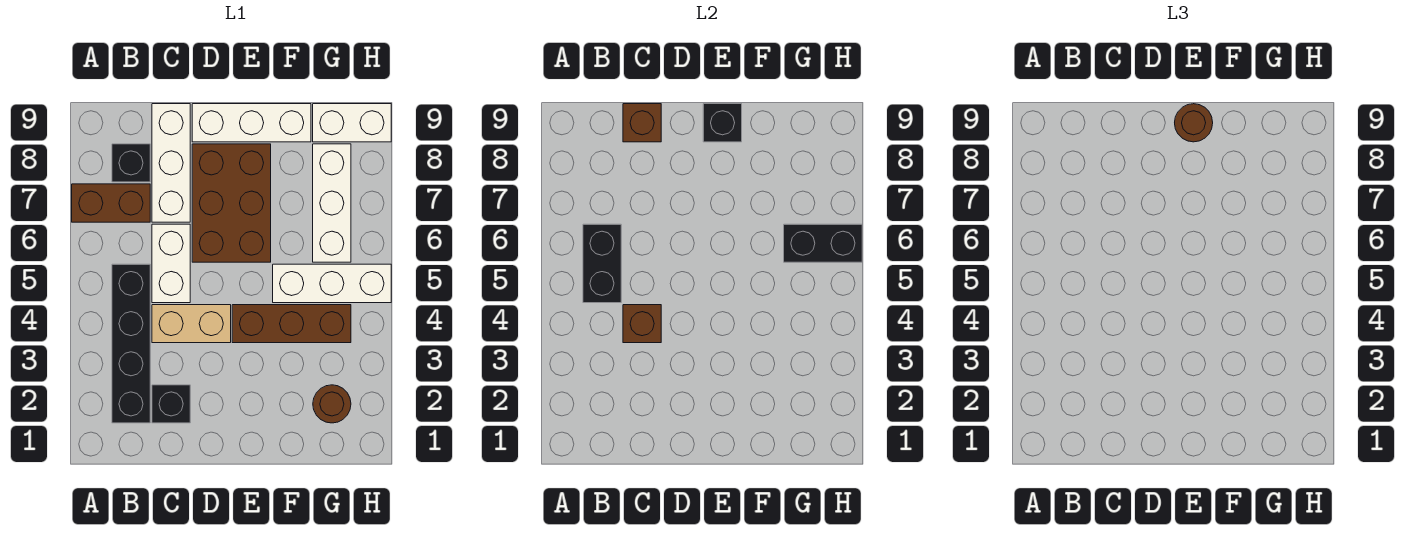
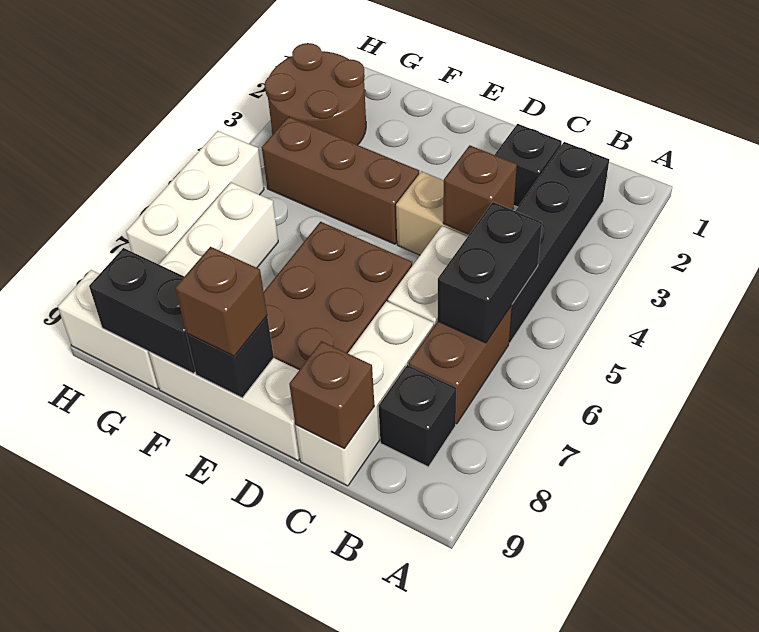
brown 1x2 brick [72,184,150,222] -> brown 1x2 brick turned to [409,306,512,424]
brown 1x1 round brick [1175,104,1213,142] -> brown 1x1 brick [175,247,267,356]
white 1x3 brick [273,264,391,303] -> white 1x3 brick turned to [126,131,264,264]
brown 1x1 round brick [313,385,351,423] -> brown 2x2 round brick [265,43,366,145]
black 1x2 brick [784,224,862,262] -> black 1x2 brick moved to [89,248,195,374]

